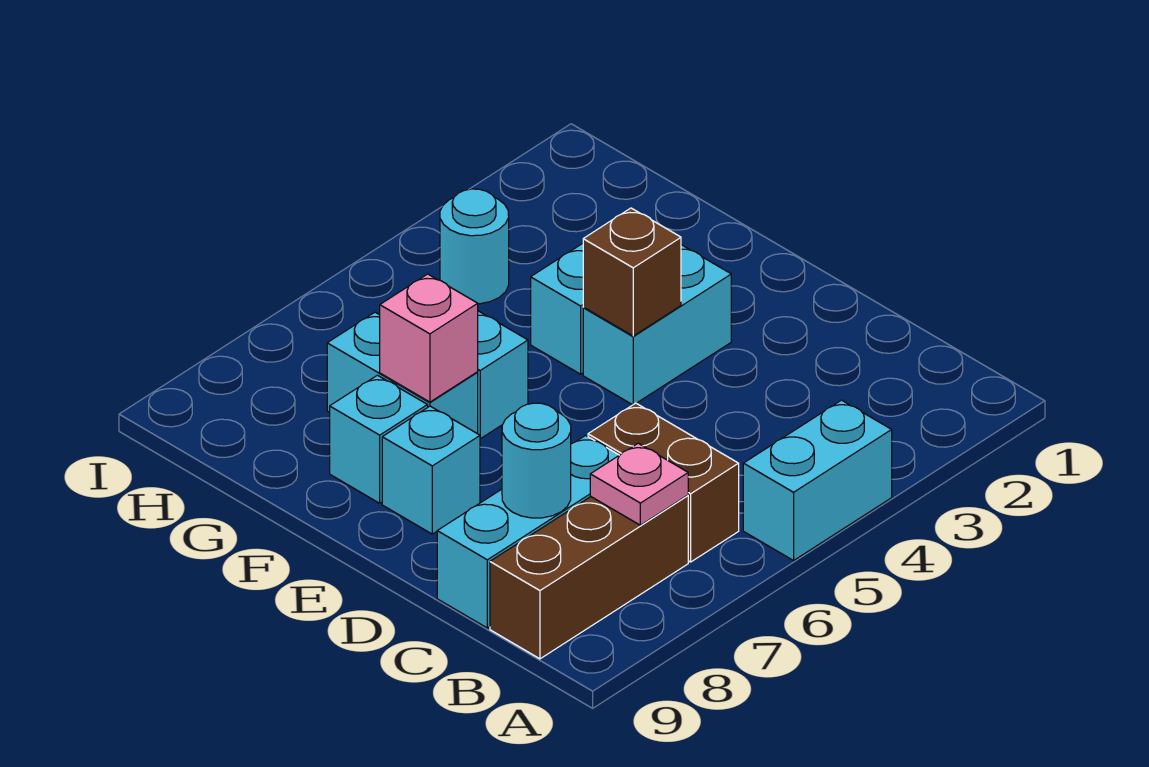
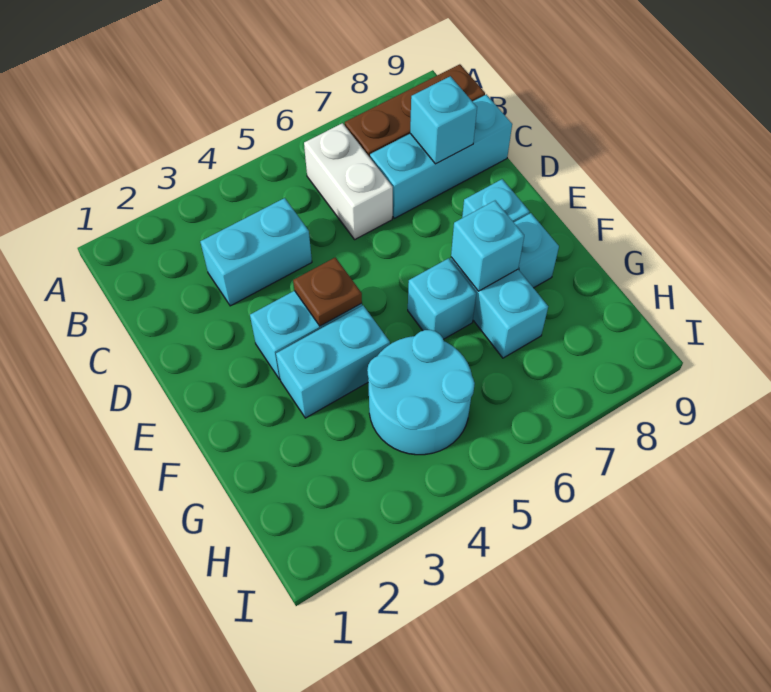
cyan 1x2 brick [743,400,892,561] -> cyan 1x2 brick moved to [200,198,312,306]
brown 1x2 brick [588,403,739,562] -> white 1x2 brick [304,123,393,239]
pink 1x1 plate [590,443,688,525] -> none
cyan 1x1 round brick [502,403,571,518] -> cyan 1x1 brick [410,76,477,164]
brown 1x1 brick [583,208,681,336] -> brown 1x1 plate [293,257,362,326]
pink 1x1 brick [380,274,478,402] -> cyan 1x1 brick [451,201,524,291]
cyan 1x1 round brick [440,189,509,304] -> cyan 2x2 round brick [367,330,475,455]

